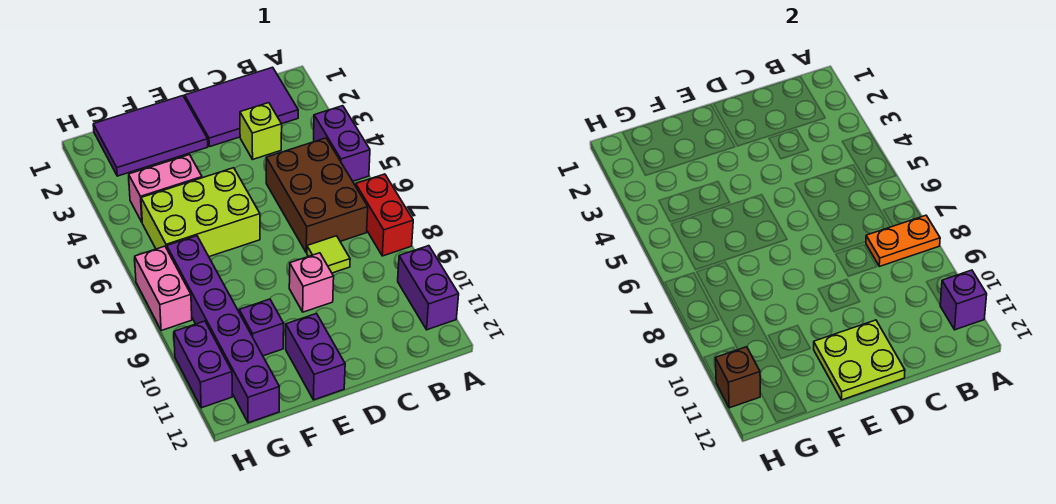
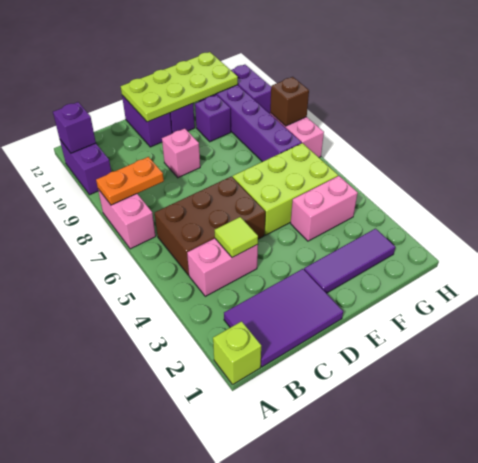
purple 1x2 brick [314,106,370,181] -> purple 1x2 brick moved to [122,95,172,147]
red 1x2 brick [356,174,413,256] -> pink 1x2 brick [98,189,156,249]
none -> pink 1x2 brick [187,238,258,296]
brown 2x3 brick [266,138,368,253] -> brown 2x3 brick turned to [155,176,265,275]
lime 1x1 brick [240,103,282,159] -> lime 1x1 brick moved to [213,321,261,384]
lime 1x1 tile [307,236,350,273] -> lime 1x1 tile moved to [215,217,258,258]
lime 2x2 plate [814,320,905,400] -> lime 2x4 plate [121,52,238,122]
purple 2x3 tile [93,96,208,176] -> purple 1x3 tile [304,229,395,293]
brown 1x1 brick [715,347,760,408] -> brown 1x1 brick moved to [270,77,309,126]

